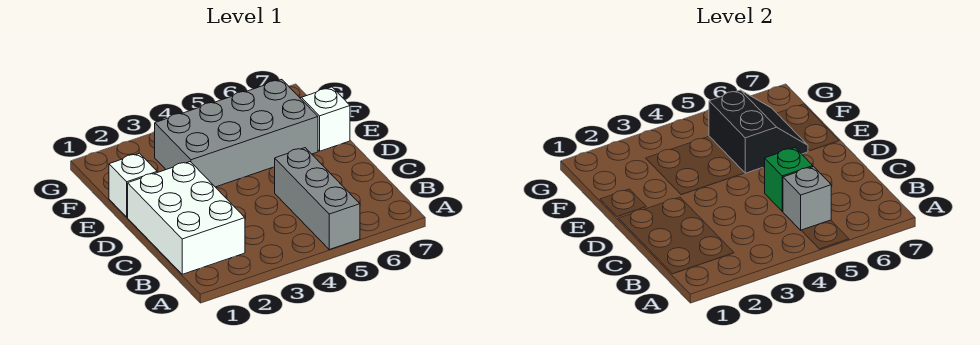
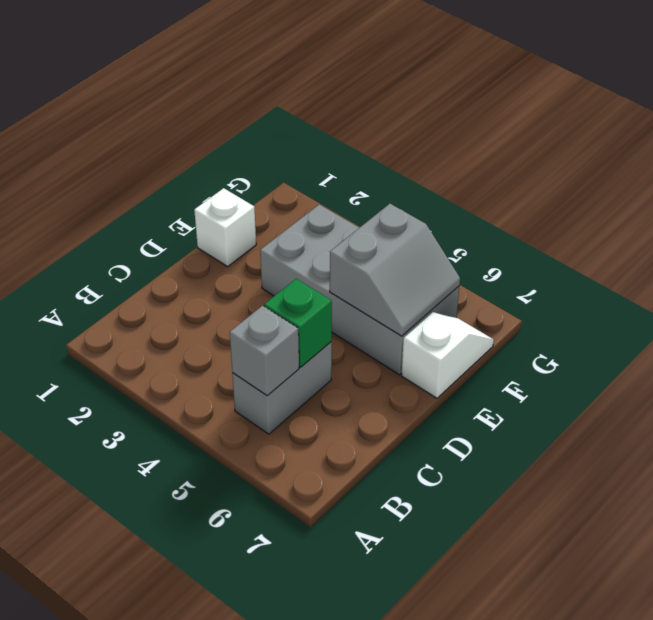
grey 1x3 brick [275,148,360,250] -> grey 1x2 brick [232,342,332,434]
white 2x3 brick [128,162,245,274] -> none
black 2x2 slope [709,90,808,173] -> grey 2x2 slope [330,204,460,336]

